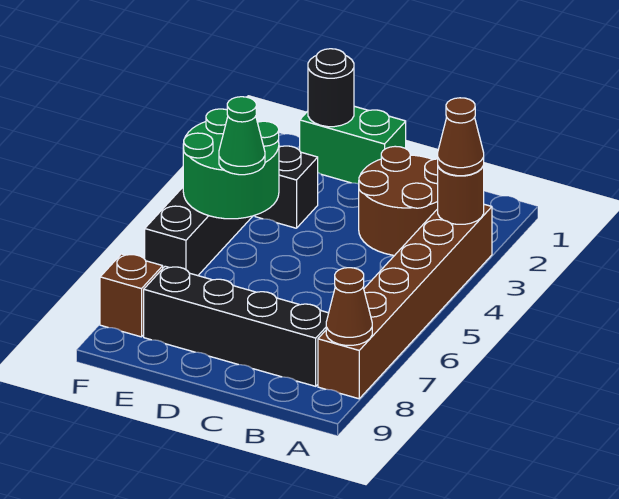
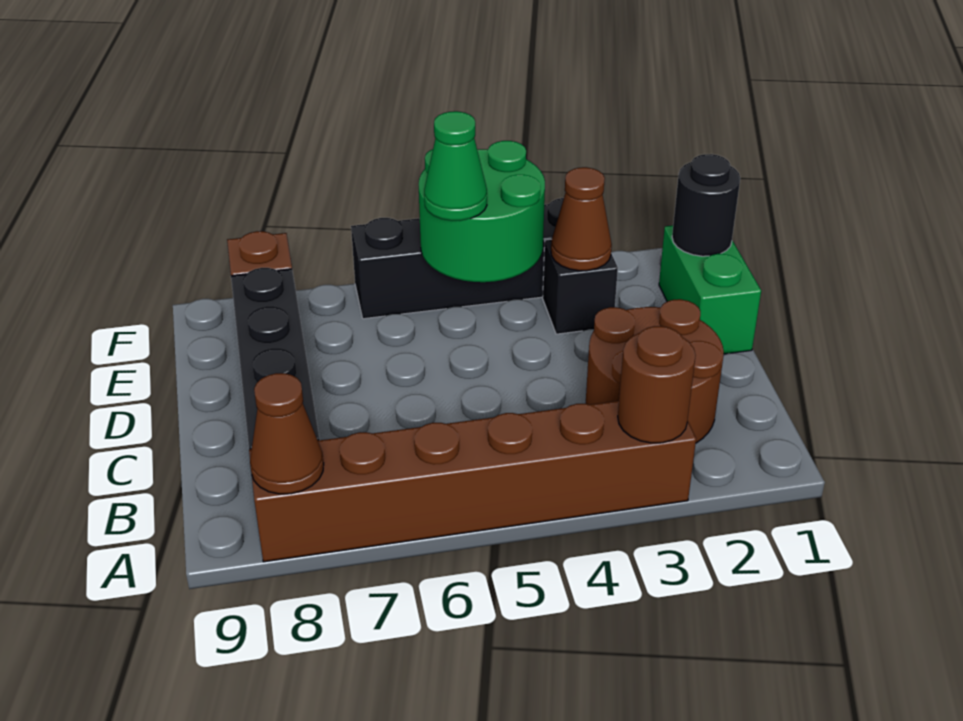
brown 1x1 cone [438,98,484,176] -> brown 1x1 cone moved to [551,167,612,271]

